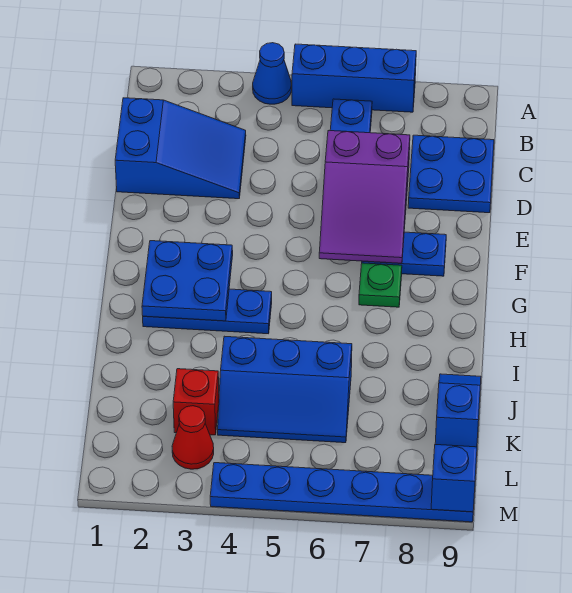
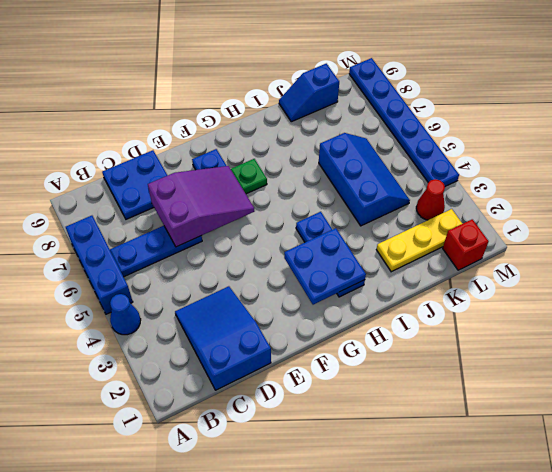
none -> yellow 1x3 plate [376,209,462,272]
red 1x1 brick [173,369,219,435] -> red 1x1 brick moved to [443,219,489,270]
blue 1x1 brick [431,445,477,512] -> none

